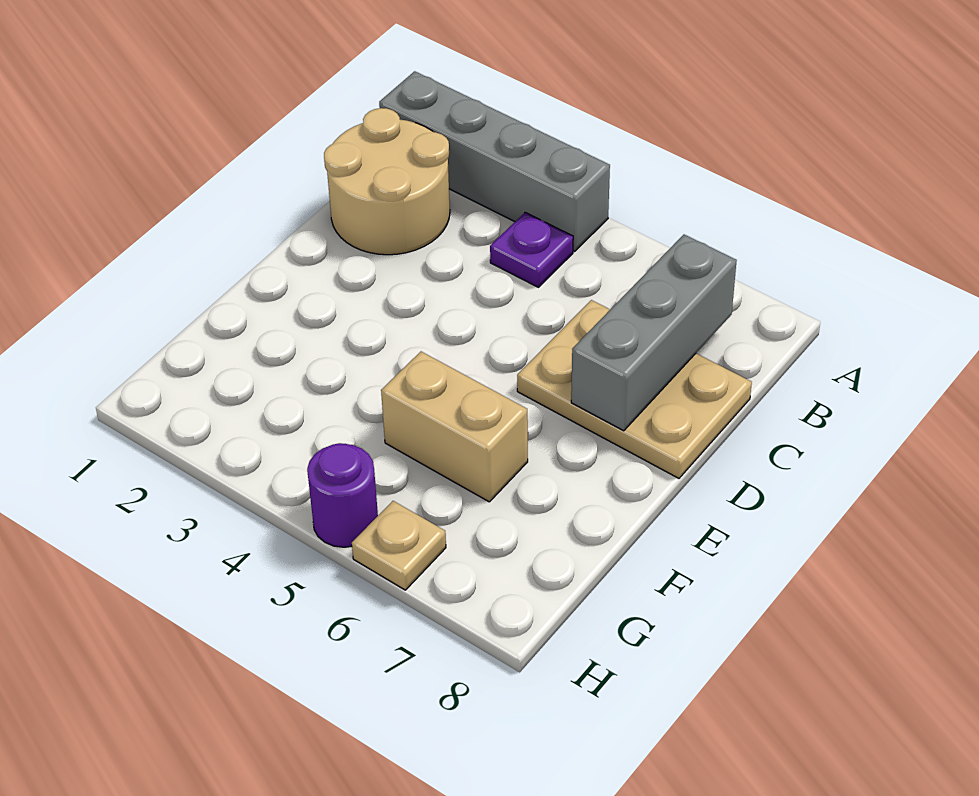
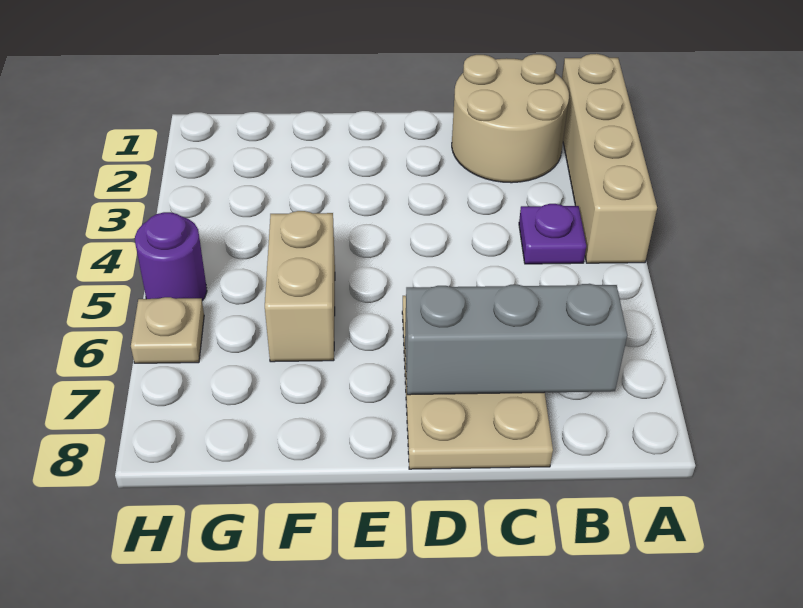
grey 1x4 brick [379,71,610,252] -> tan 1x4 brick [562,54,657,263]

